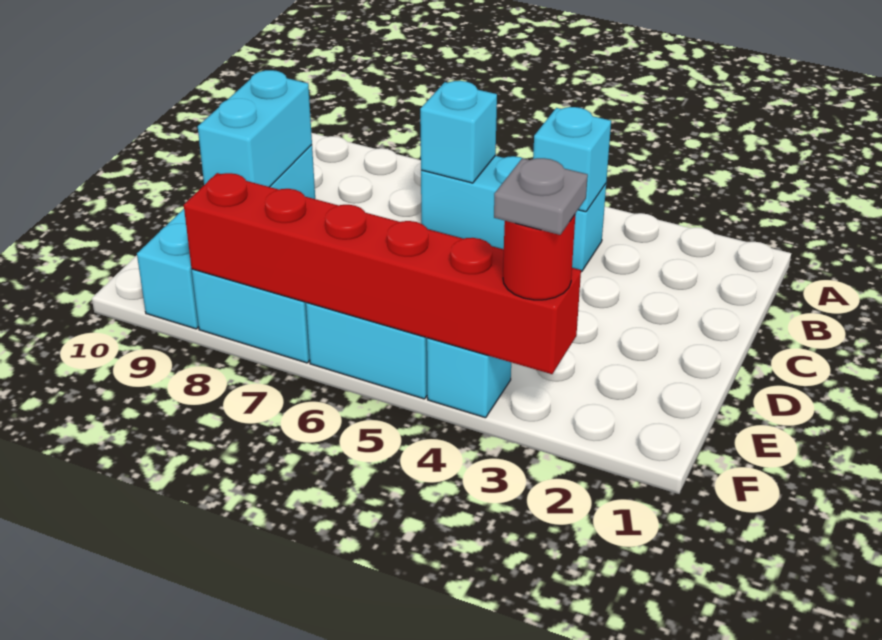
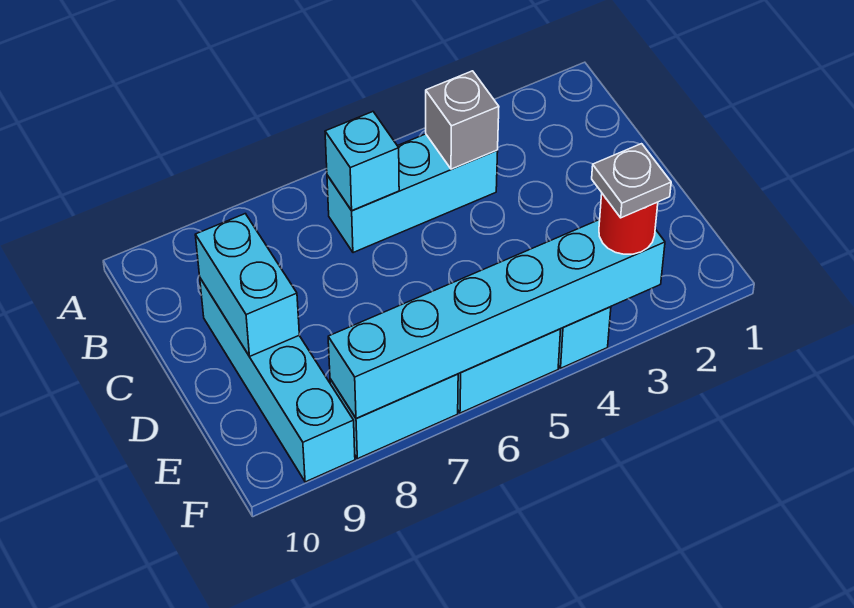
cyan 1x1 brick [533,107,611,212] -> grey 1x1 brick [426,71,499,169]
red 1x6 brick [184,173,581,374] -> cyan 1x6 brick [328,220,665,418]

